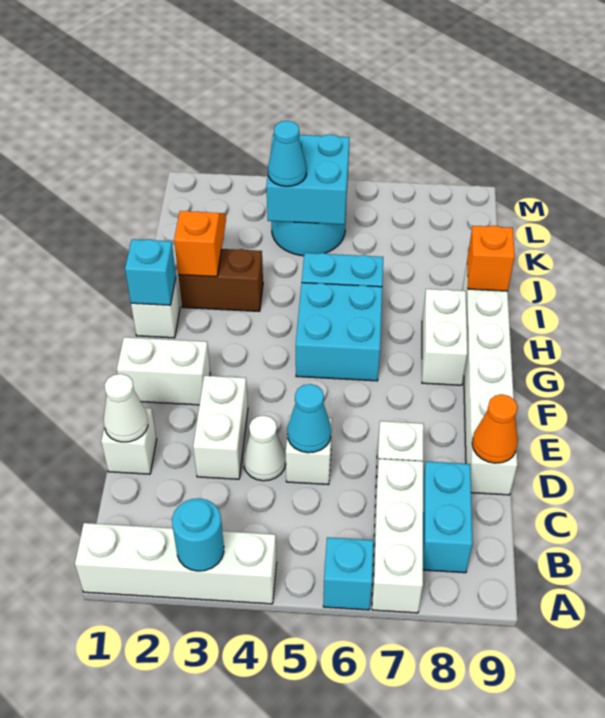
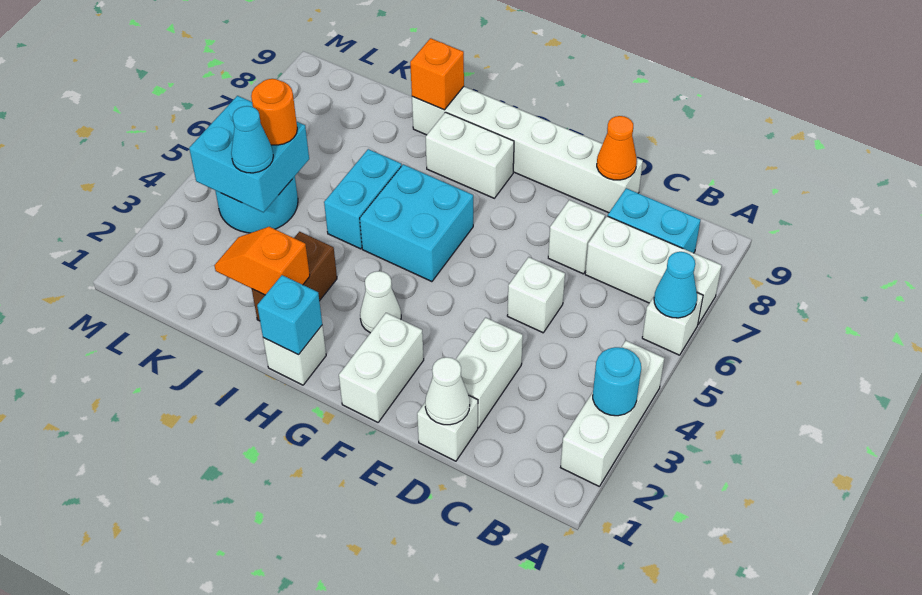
white 1x4 brick [75,523,277,604] -> white 1x3 brick [561,341,664,486]
cyan 1x1 brick [323,537,374,610] -> white 1x1 brick [642,293,703,355]
white 1x2 brick [193,376,248,479] -> white 1x2 brick turned to [455,318,523,428]
white 1x1 cone [243,415,286,481] -> white 1x1 cone moved to [360,271,401,333]
cyan 1x1 cone [287,384,331,453] -> cyan 1x1 cone moved to [654,252,697,318]
none -> orange 1x1 round brick [251,79,297,145]

